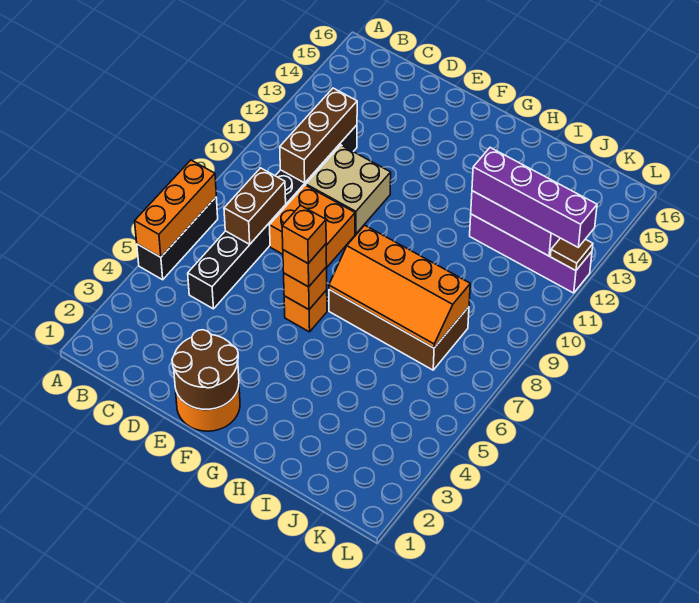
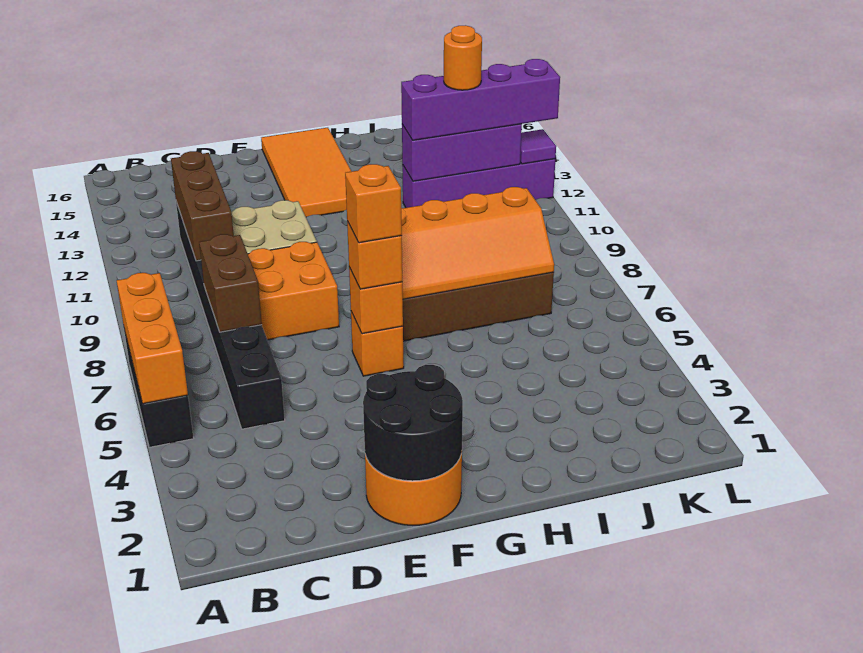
brown 2x2 round brick [172,330,239,409] -> black 2x2 round brick [363,365,463,481]
none -> orange 2x4 tile [261,128,351,217]
none -> orange 1x1 round brick [444,25,482,90]
brown 1x1 tile [550,238,593,271] -> purple 1x1 tile [520,129,556,164]

